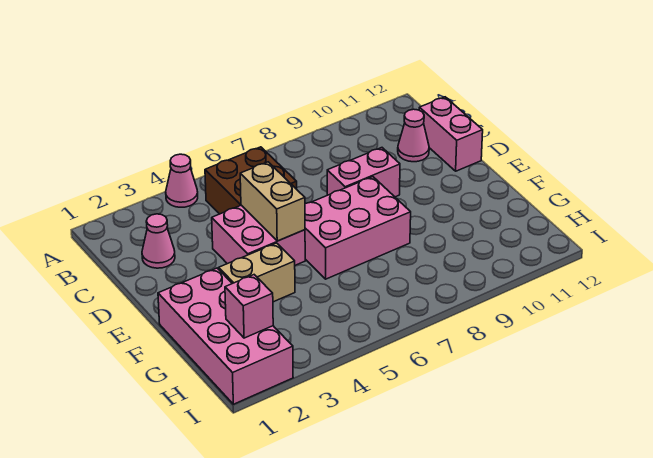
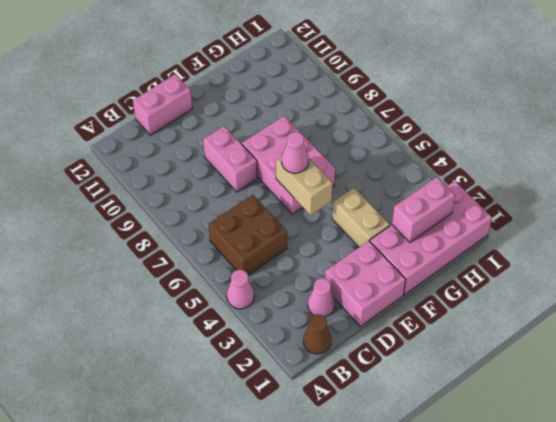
none -> brown 1x1 cone [303,315,331,354]
pink 1x1 cone [398,109,429,162] -> pink 1x1 cone moved to [282,132,309,173]
pink 2x2 brick [212,205,305,265] -> pink 2x2 brick moved to [325,241,406,326]
tan 1x2 brick [240,162,305,241] -> tan 1x2 brick turned to [276,157,333,215]
pink 1x1 brick [225,275,273,338] -> pink 1x2 brick [392,177,455,243]

